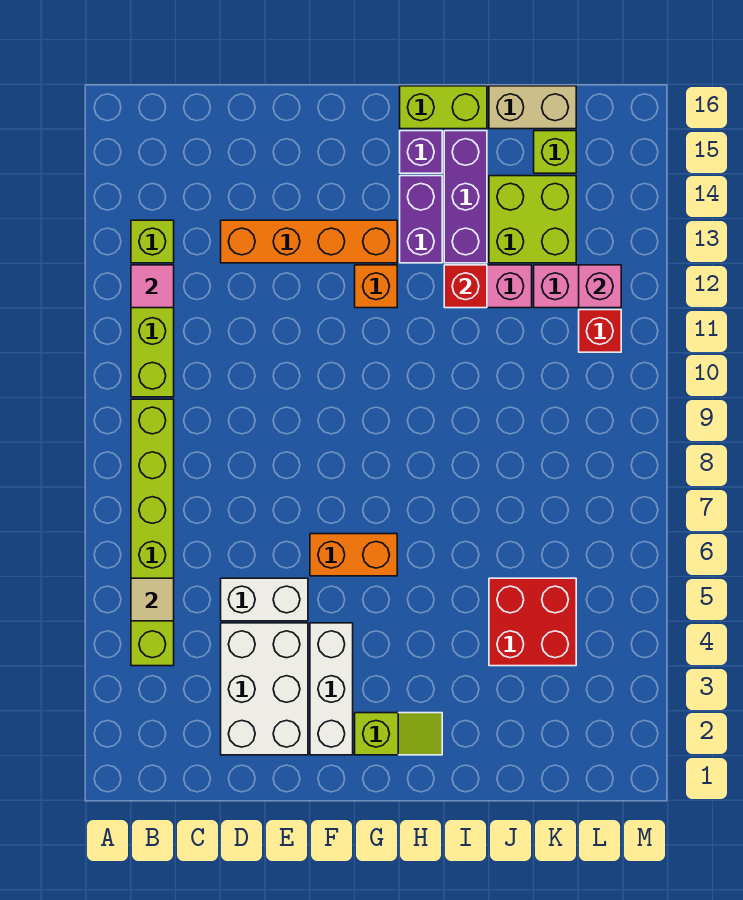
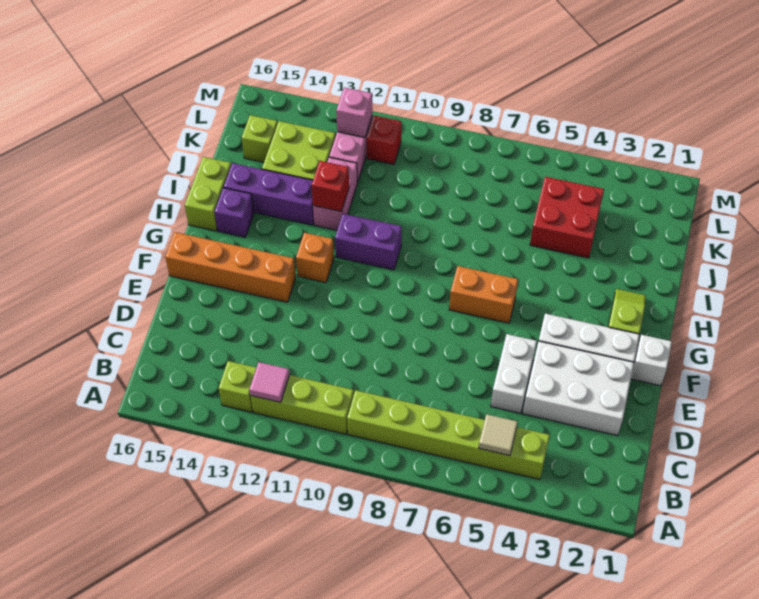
orange 1x4 brick [221,220,397,263] -> orange 1x4 brick turned to [165,232,296,302]
none -> white 1x1 brick [631,335,672,386]
orange 1x2 brick [310,534,397,576] -> orange 1x2 brick turned to [449,266,518,323]
purple 1x2 brick [400,176,442,263] -> purple 1x2 brick moved to [335,214,402,270]
tan 1x2 brick [489,86,576,129] -> none

